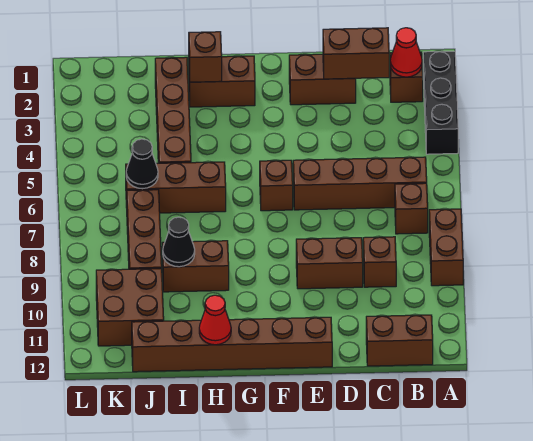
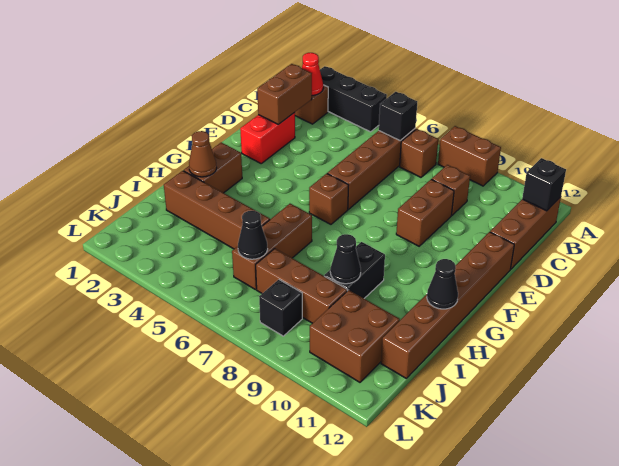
none -> black 1x1 brick [379,92,417,141]
brown 1x2 brick [366,315,433,366] -> brown 1x3 brick [490,197,561,269]
none -> black 1x1 brick [522,158,566,211]
brown 1x2 brick [289,54,356,105] -> red 1x2 brick [240,112,295,163]
brown 1x1 brick [189,32,222,82] -> brown 1x1 cone [189,131,217,177]
brown 1x2 brick [162,241,229,292] -> black 1x2 brick [324,242,385,298]
red 1x1 cone [199,295,231,345] -> black 1x1 cone [427,259,458,309]
none -> black 1x1 brick [259,280,302,336]

